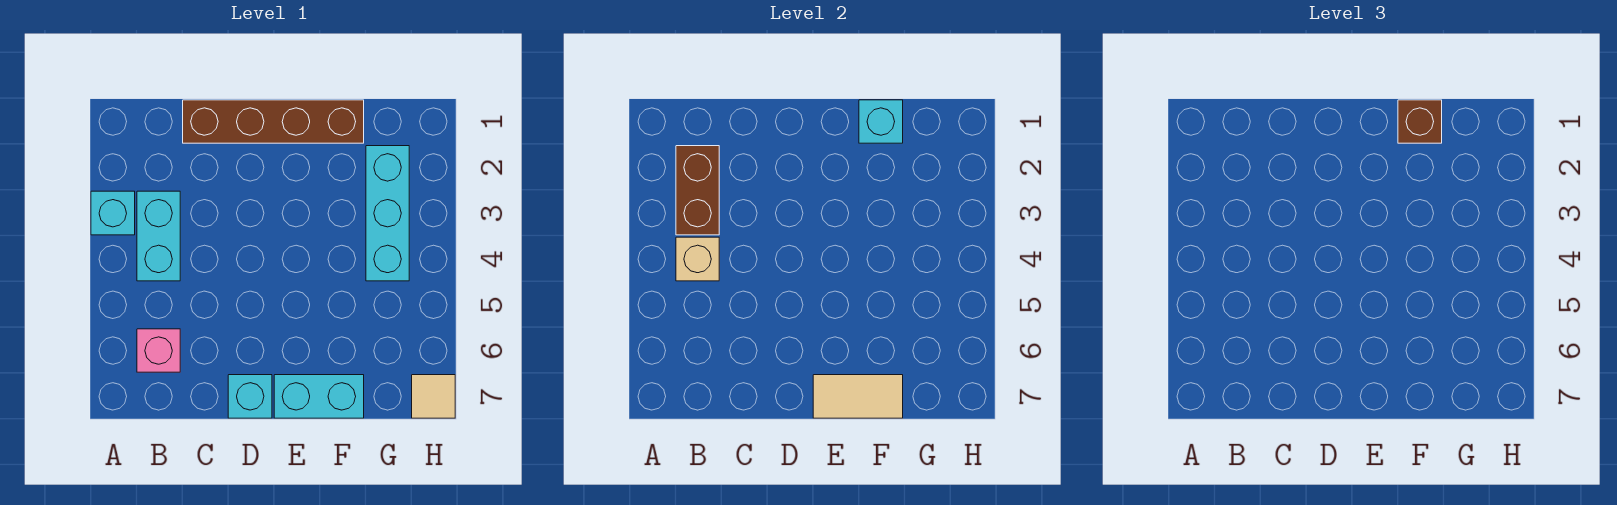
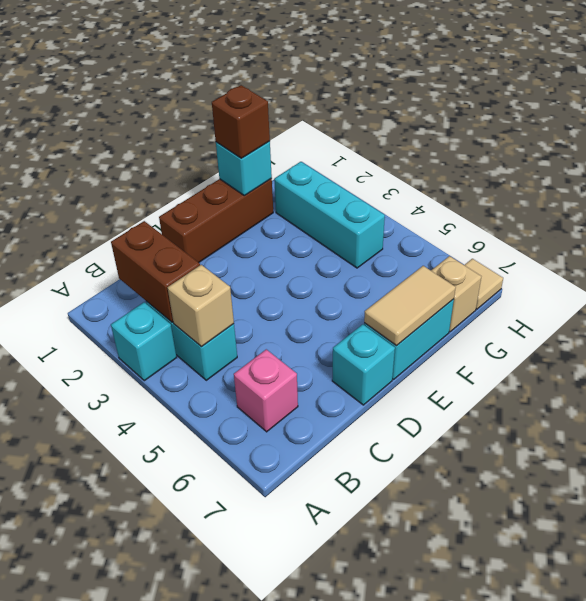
brown 1x4 brick [183,100,364,143] -> brown 1x3 brick [159,178,273,262]
none -> tan 1x1 brick [431,256,481,332]

